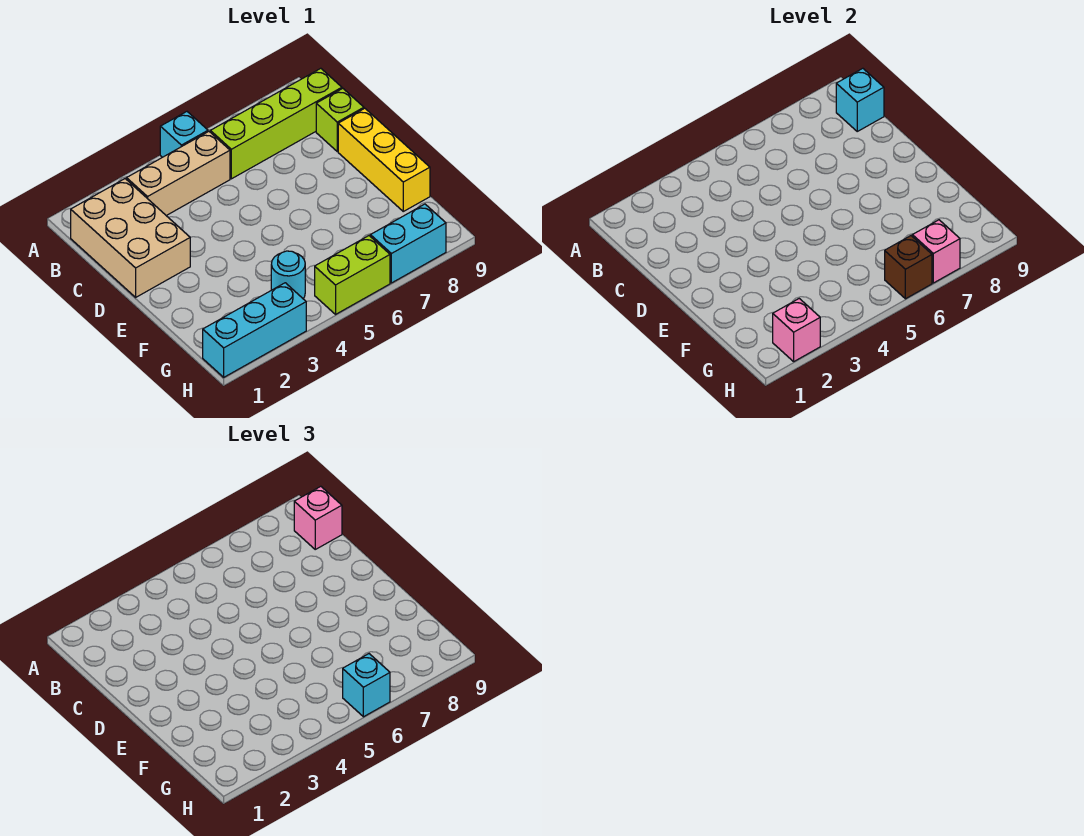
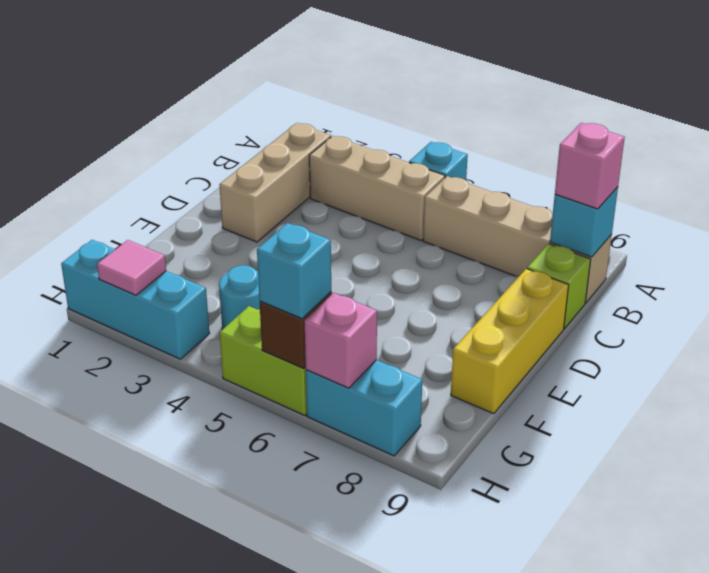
tan 2x3 brick [71,179,190,297] -> tan 1x3 brick [219,123,331,242]
lime 1x4 brick [210,68,342,179] -> tan 1x4 brick [423,176,612,303]
pink 1x1 brick [773,299,820,361] -> pink 1x1 tile [97,240,166,295]

